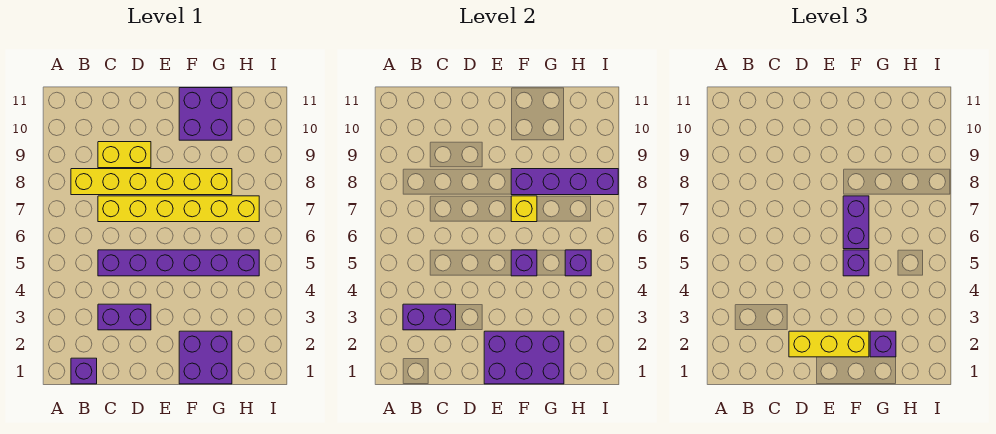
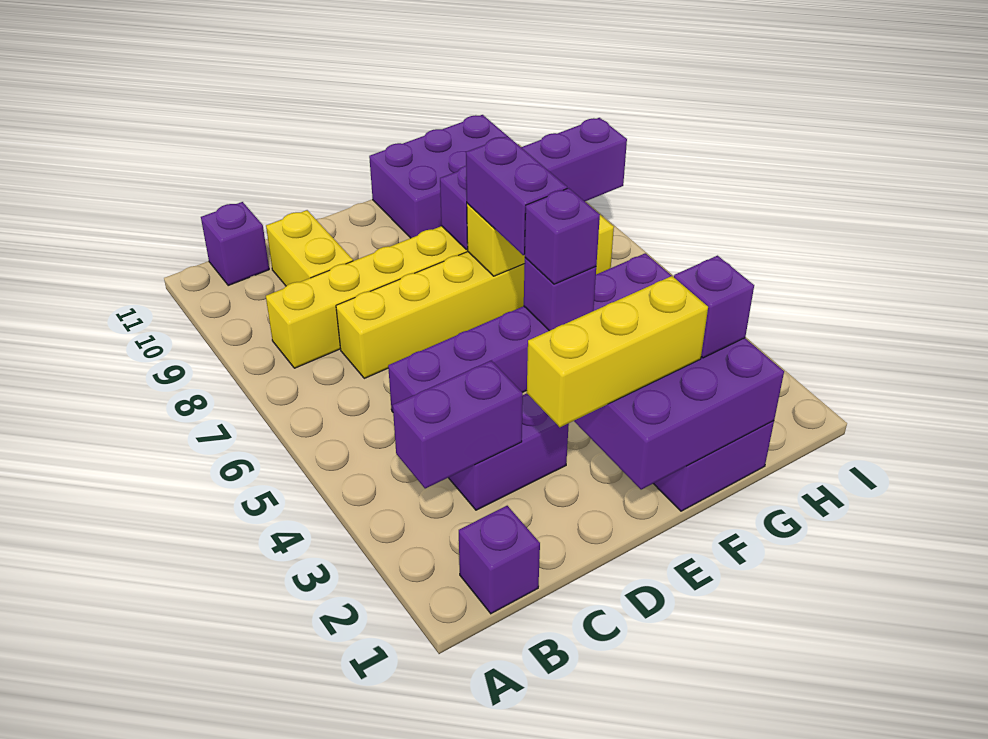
yellow 1x2 brick [98,142,151,168] -> yellow 1x2 brick turned to [266,210,353,286]
purple 2x2 brick [179,88,232,140] -> purple 2x3 brick [369,115,507,238]
purple 1x1 brick [565,250,591,276] -> purple 1x1 brick moved to [201,202,269,285]

